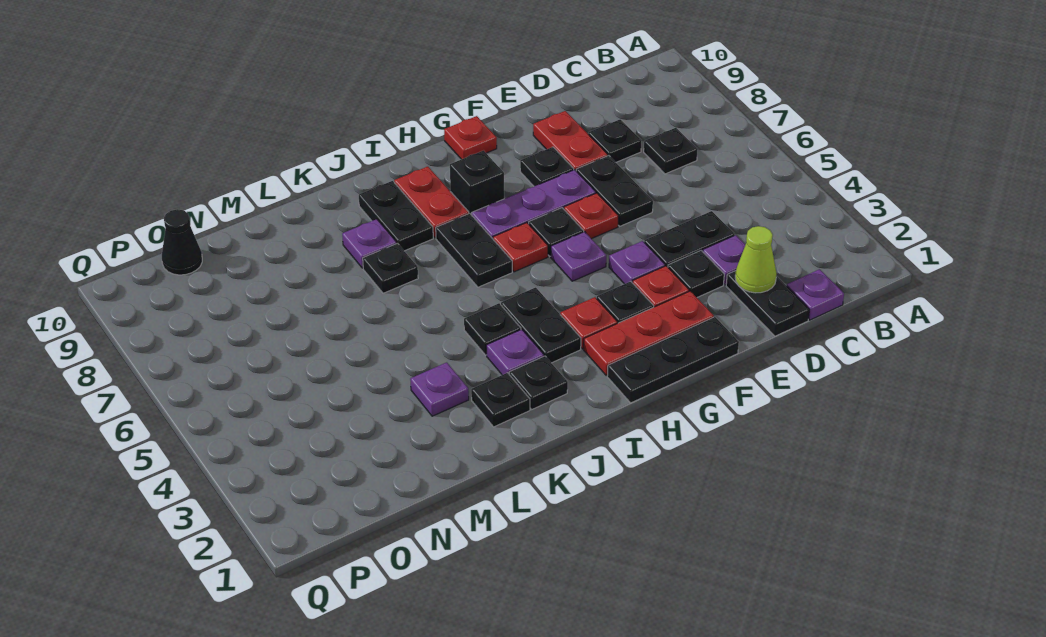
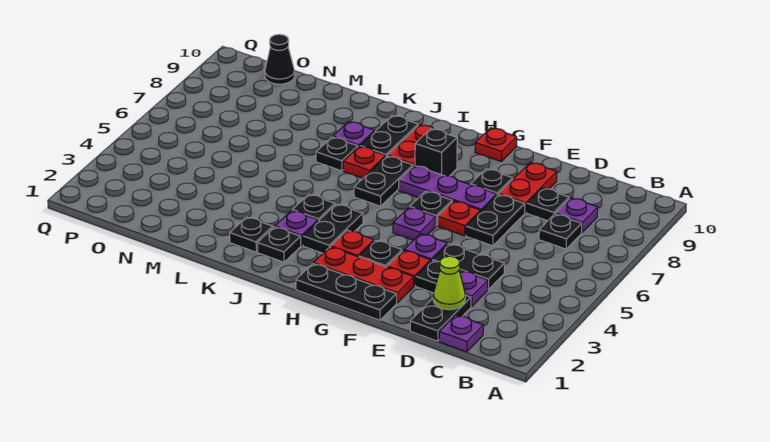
red 1x1 plate [493,223,548,272] -> red 1x1 plate moved to [343,146,385,178]
purple 1x1 plate [410,362,469,416] -> purple 1x1 plate moved to [555,198,598,232]

